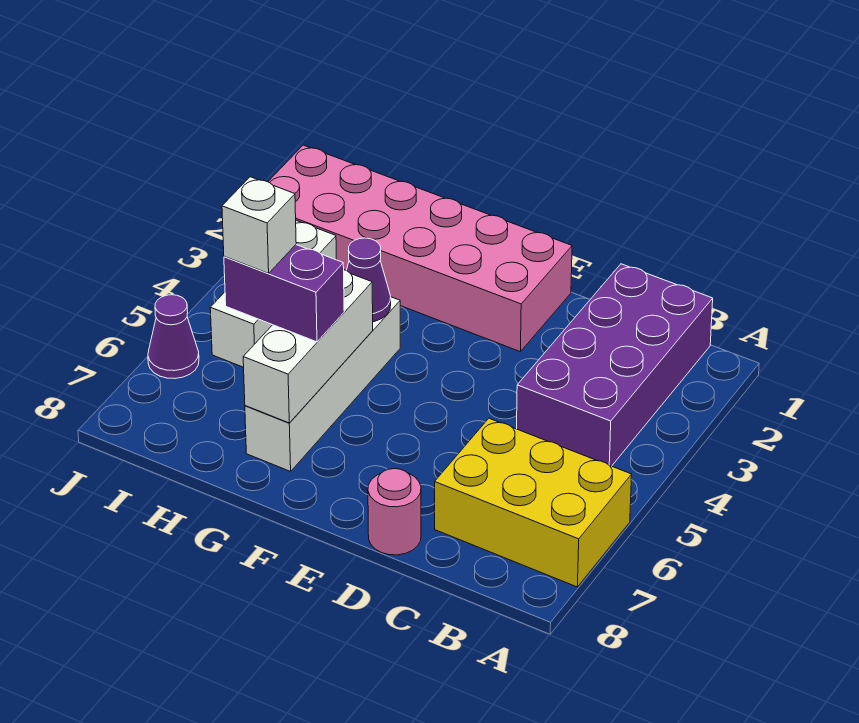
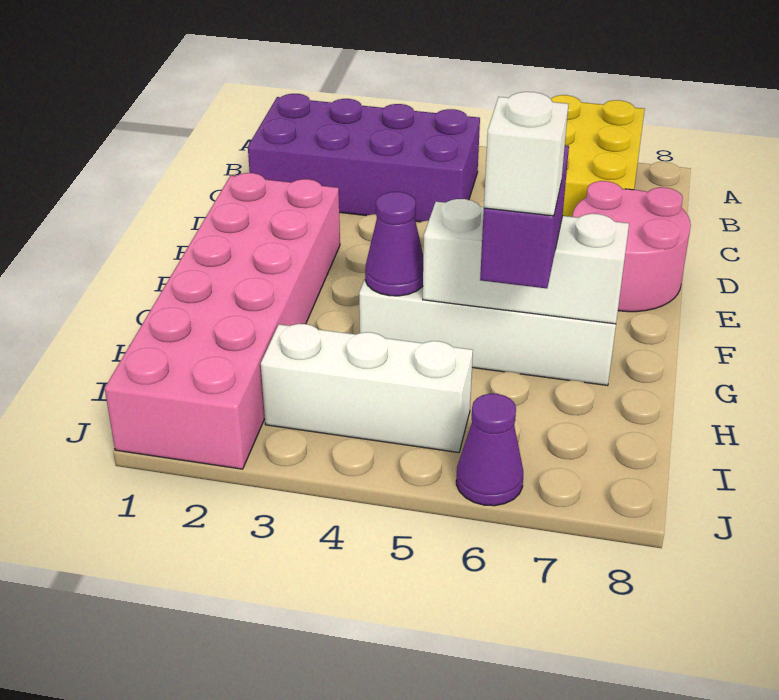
pink 1x1 round brick [368,469,421,555] -> pink 2x2 round brick [573,181,691,312]

